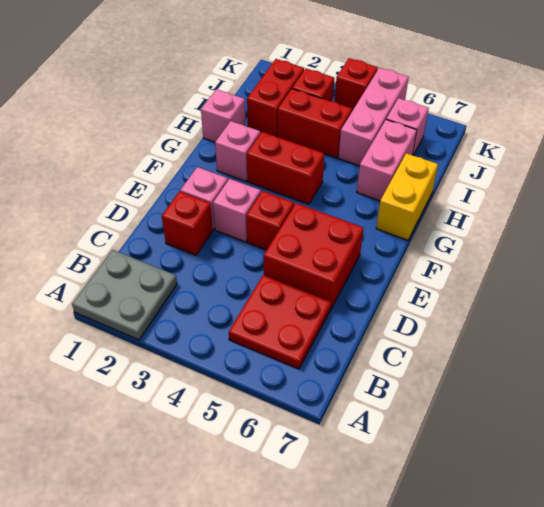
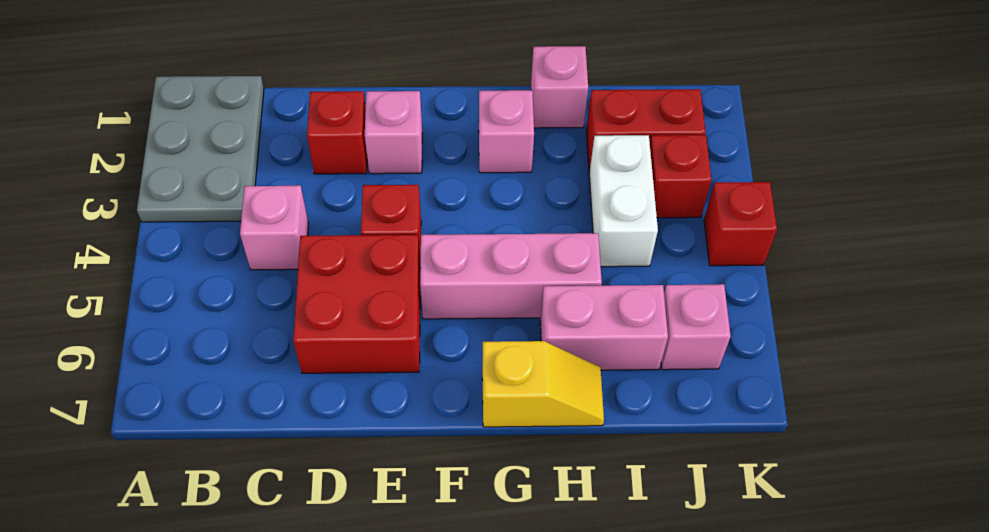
grey 2x2 plate [72,250,177,340] -> grey 2x3 plate [137,76,264,222]
red 2x2 plate [229,275,331,369] -> none
pink 1x1 brick [213,179,261,242] -> pink 1x1 brick moved to [240,186,308,270]
red 1x2 brick [247,132,324,204] -> none
yellow 1x2 brick [376,153,438,240] -> yellow 1x2 slope [482,341,604,427]
red 1x2 brick [277,89,352,158] -> white 1x2 brick [589,135,658,267]
pink 1x3 brick [339,68,409,166] -> pink 1x3 brick moved to [420,233,602,319]

